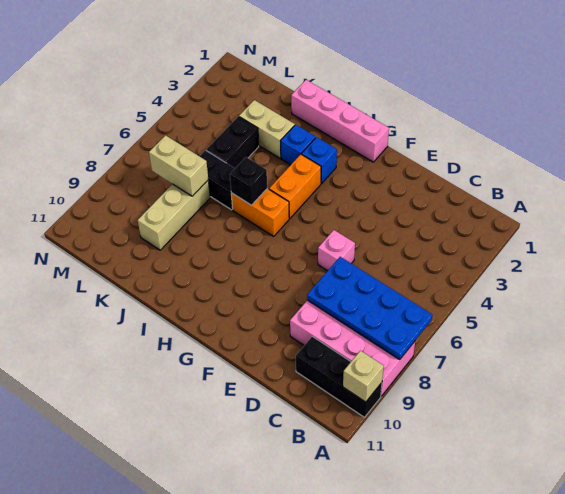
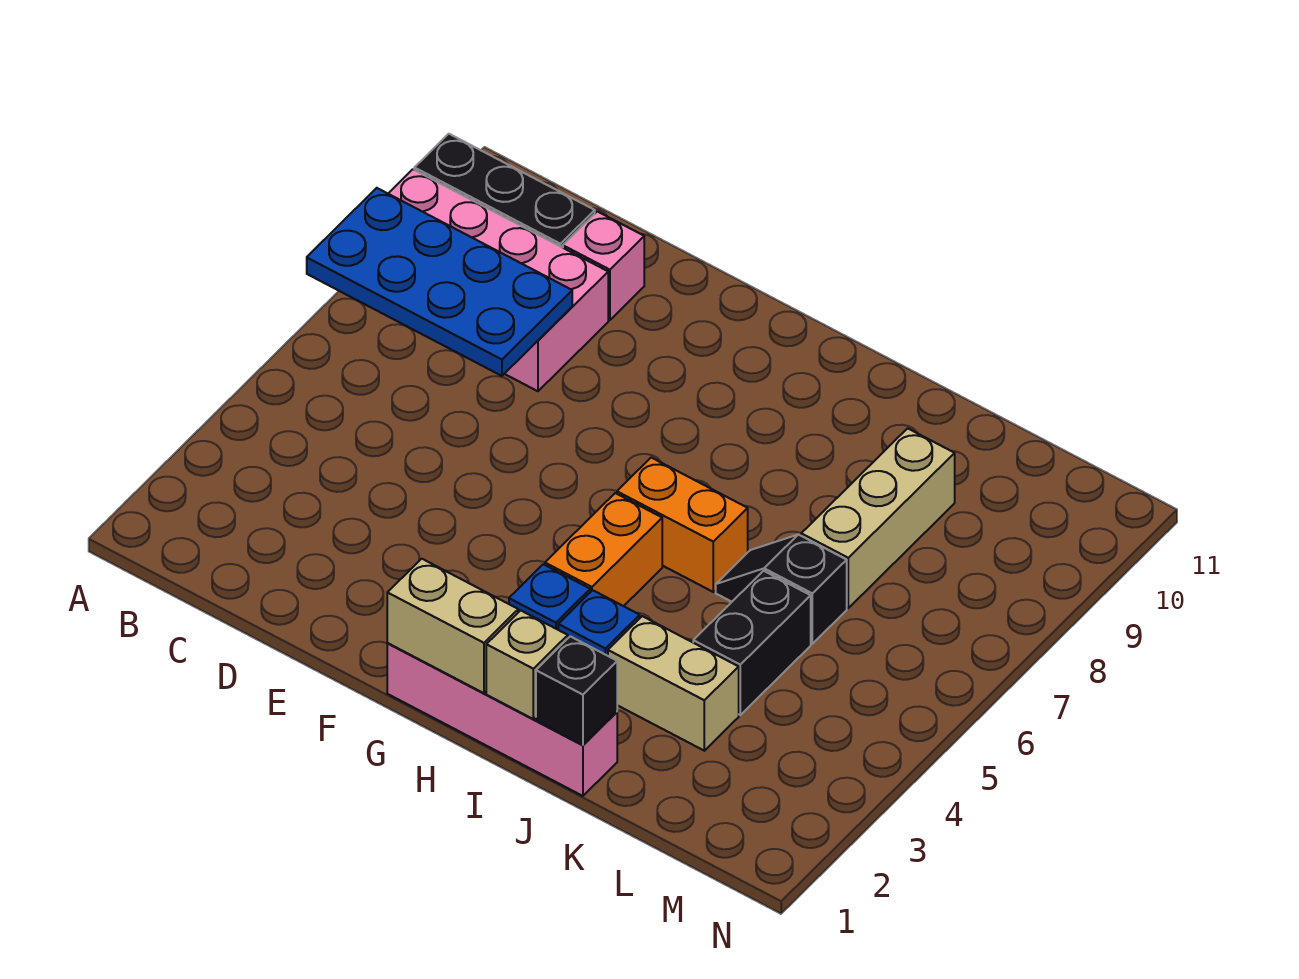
tan 1x1 brick [343,351,384,402] -> tan 1x1 brick moved to [486,610,568,719]
pink 1x1 brick [318,230,355,271] -> pink 1x1 brick moved to [563,211,644,320]
black 1x1 brick [230,157,267,205] -> black 1x1 brick moved to [536,636,617,745]
black 1x2 brick [200,150,235,210] -> black 1x2 slope [716,534,847,644]
tan 1x2 brick [149,135,208,196] -> tan 1x2 brick moved to [387,559,518,693]

